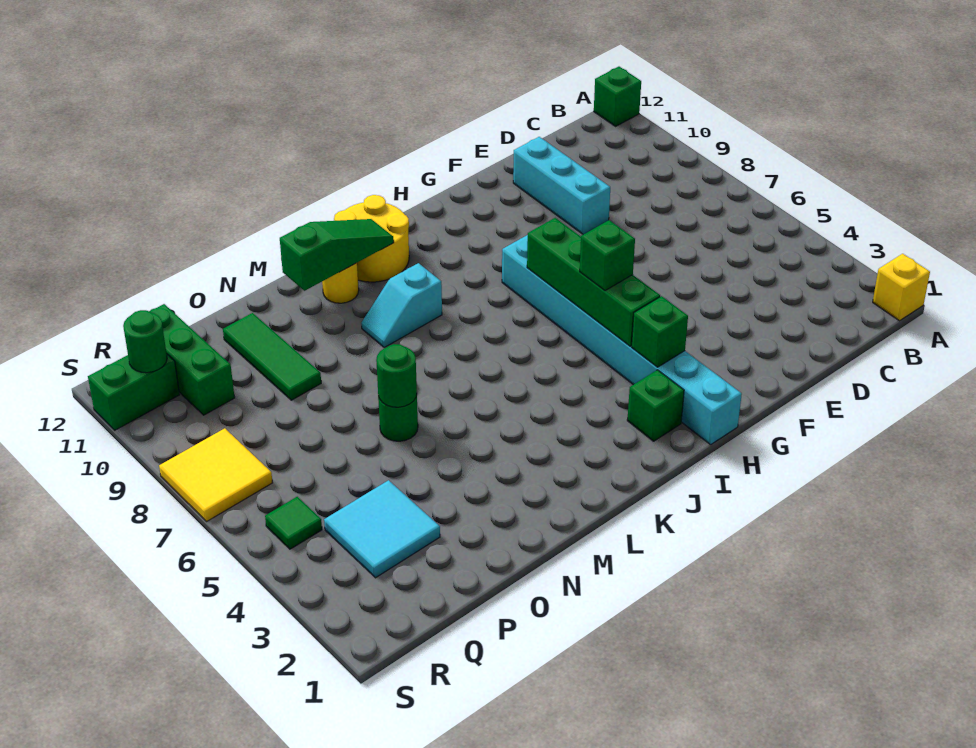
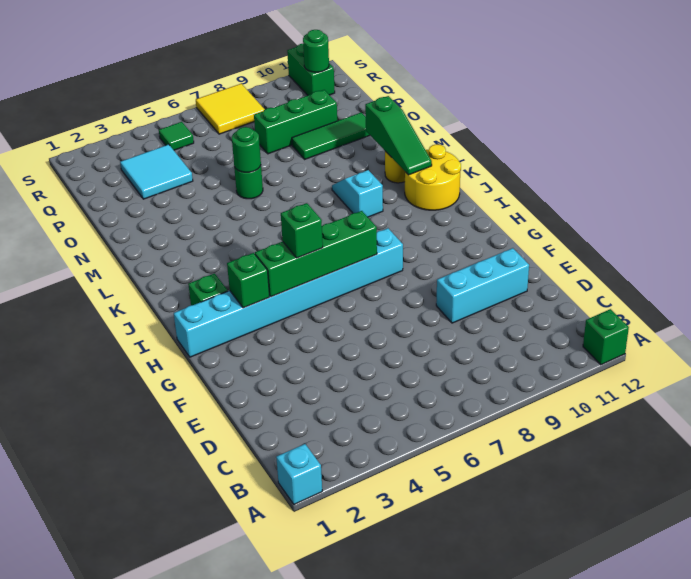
yellow 1x1 brick [873,254,930,321] -> cyan 1x1 brick [276,444,322,504]
green 1x3 brick [149,304,235,415] -> green 1x3 brick moved to [254,90,337,154]

